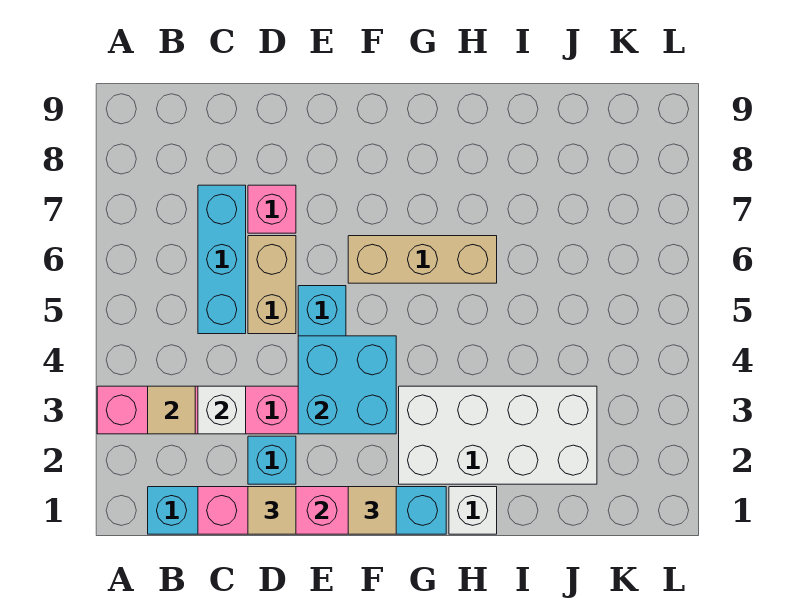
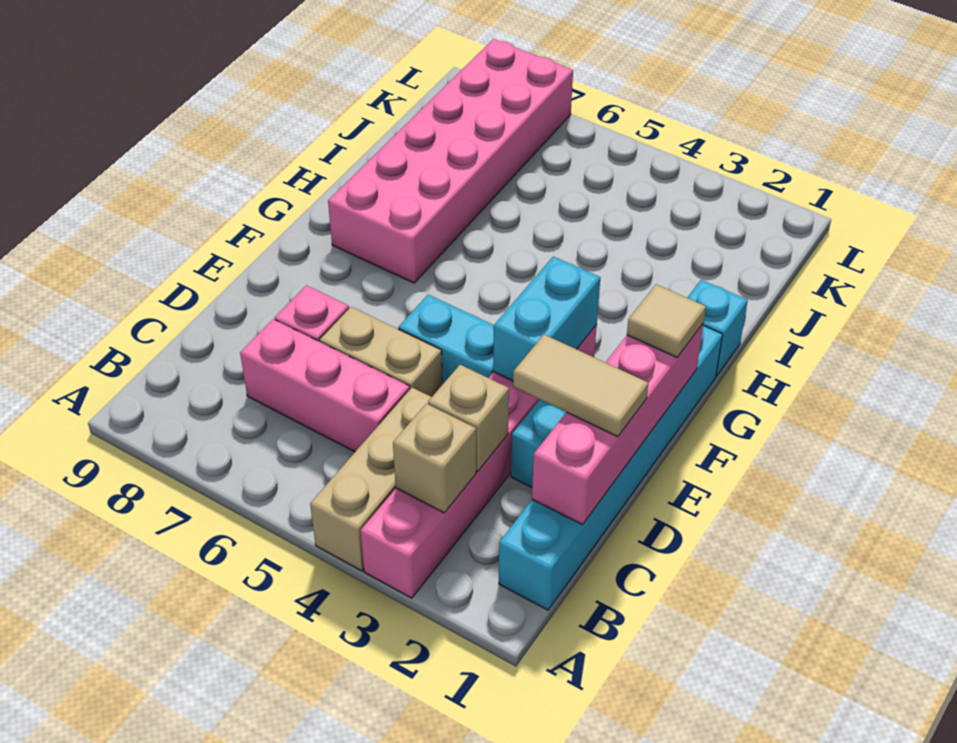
tan 1x1 tile [148,386,195,434] -> tan 1x1 brick [393,404,476,513]
white 1x1 brick [198,386,246,434] -> tan 1x1 brick [428,365,509,472]
cyan 1x3 brick [198,185,246,334] -> pink 1x3 brick [240,319,410,452]
tan 1x1 tile [248,487,296,534] -> tan 1x2 tile [513,335,648,437]
cyan 2x2 brick [298,336,396,434] -> cyan 1x2 brick [493,256,600,381]
tan 1x3 brick [348,236,497,283] -> tan 1x3 brick moved to [310,388,431,571]
white 2x4 brick [399,386,597,484] -> none
none -> pink 2x6 brick [328,39,573,283]
white 1x1 brick [449,487,497,534] -> cyan 1x1 brick [687,280,748,376]

